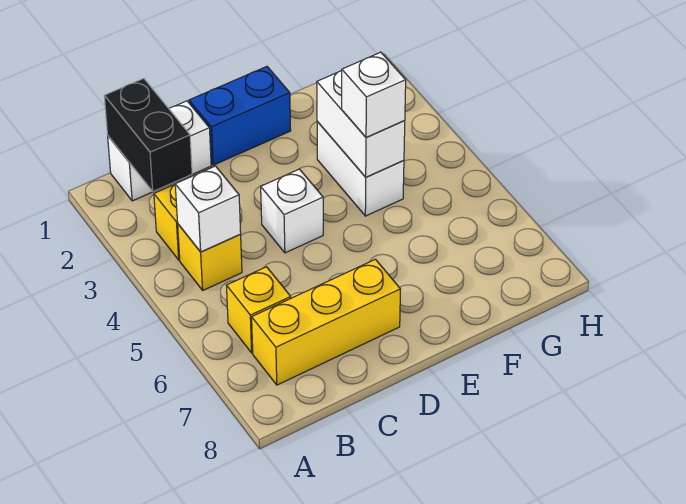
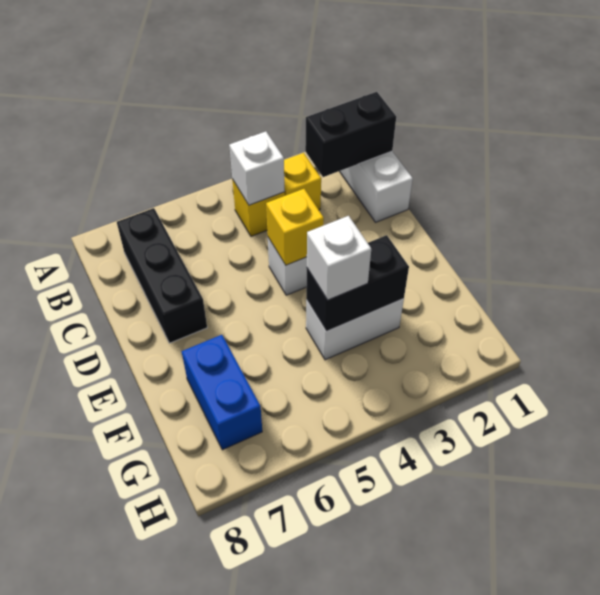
yellow 1x1 brick [227,267,291,353] -> yellow 1x1 brick moved to [266,189,324,265]
yellow 1x3 brick [252,259,401,385] -> black 1x3 brick [117,208,207,343]
blue 1x2 brick [189,67,291,165] -> blue 1x2 brick moved to [182,335,262,450]
white 1x2 brick [317,71,405,177] -> black 1x2 brick [306,235,409,331]

